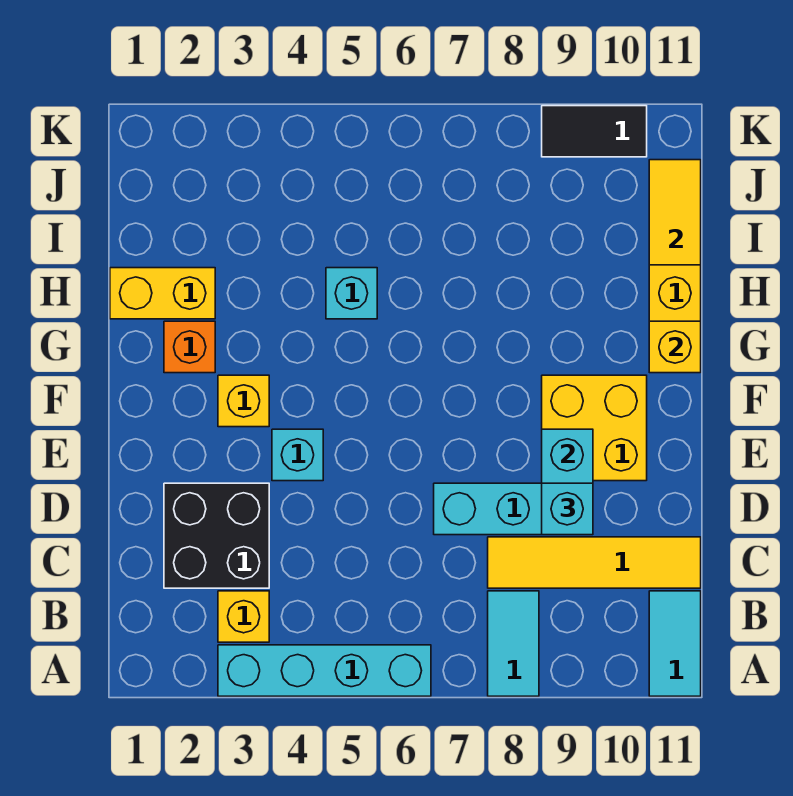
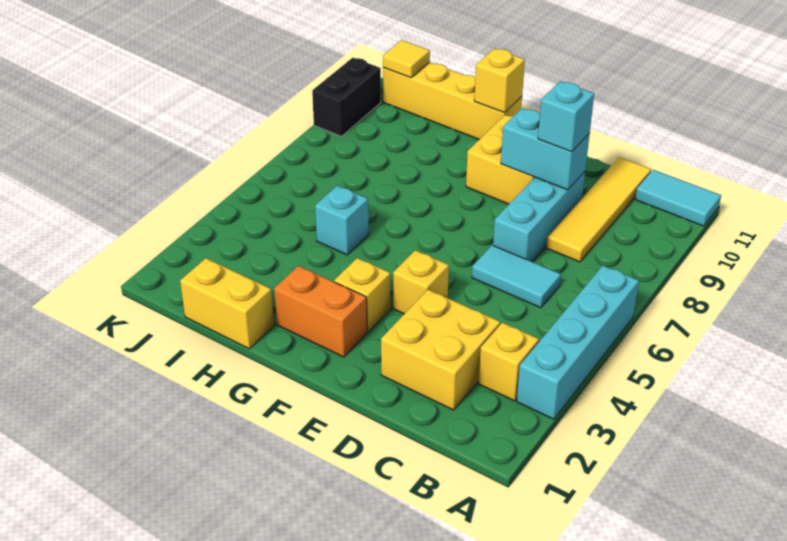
cyan 1x2 tile [488,591,539,696] -> cyan 1x2 tile moved to [472,245,561,308]
black 2x2 brick [164,483,269,588] -> yellow 2x2 brick [381,290,500,410]
cyan 1x1 brick [272,429,323,481] -> yellow 1x1 brick [393,250,449,314]
orange 1x1 brick [164,321,215,373] -> orange 1x2 brick [274,266,367,357]
yellow 1x2 brick [110,268,215,319] -> yellow 1x2 brick turned to [180,258,274,349]
yellow 1x2 tile [649,160,701,265] -> yellow 1x1 tile [383,40,430,78]
black 1x2 tile [542,106,647,157] -> black 1x2 brick [312,58,381,136]

